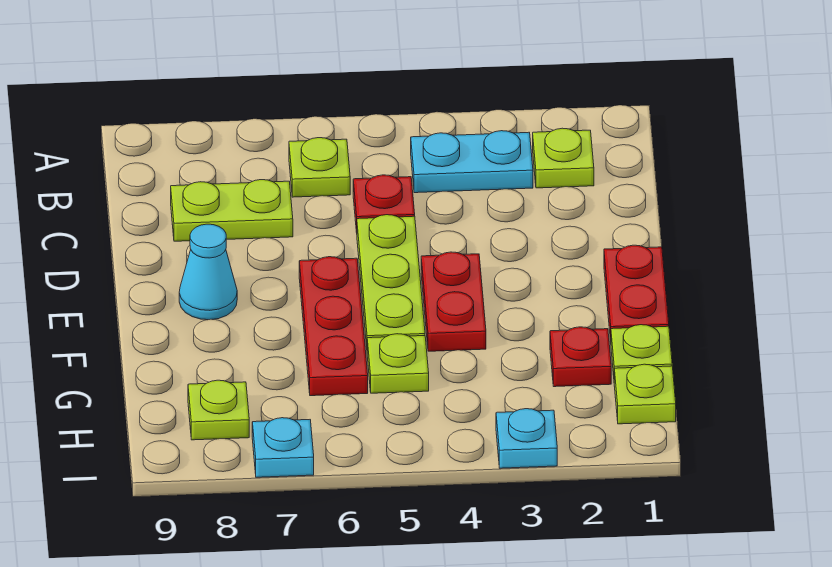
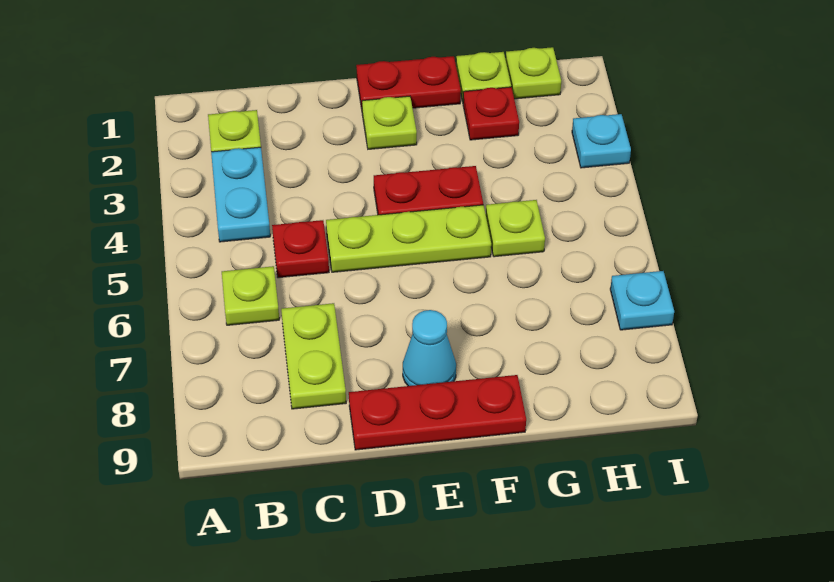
red 1x3 plate [299,257,368,396] -> red 1x3 plate moved to [349,375,526,450]
lime 1x1 plate [188,380,249,440] -> lime 1x1 plate moved to [362,96,417,149]

